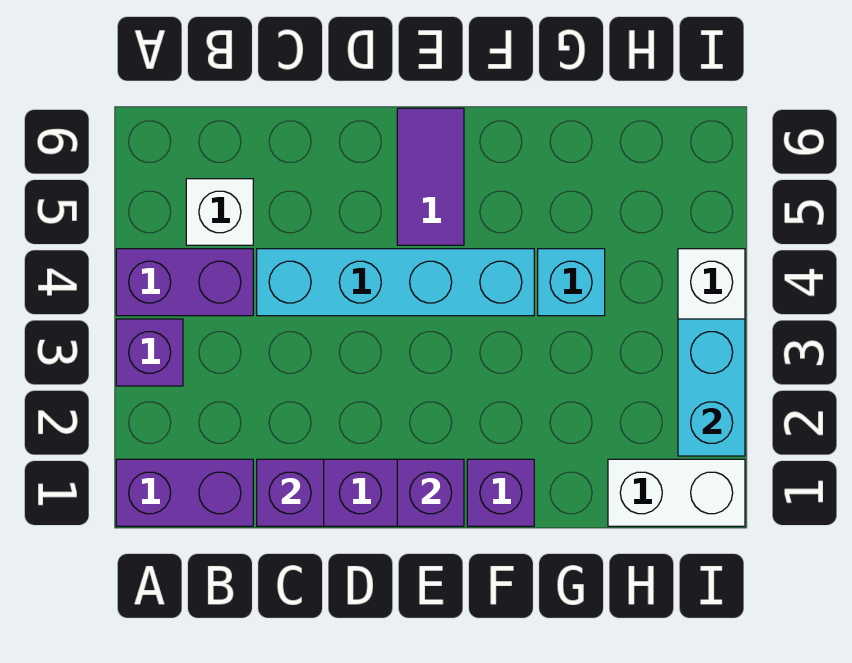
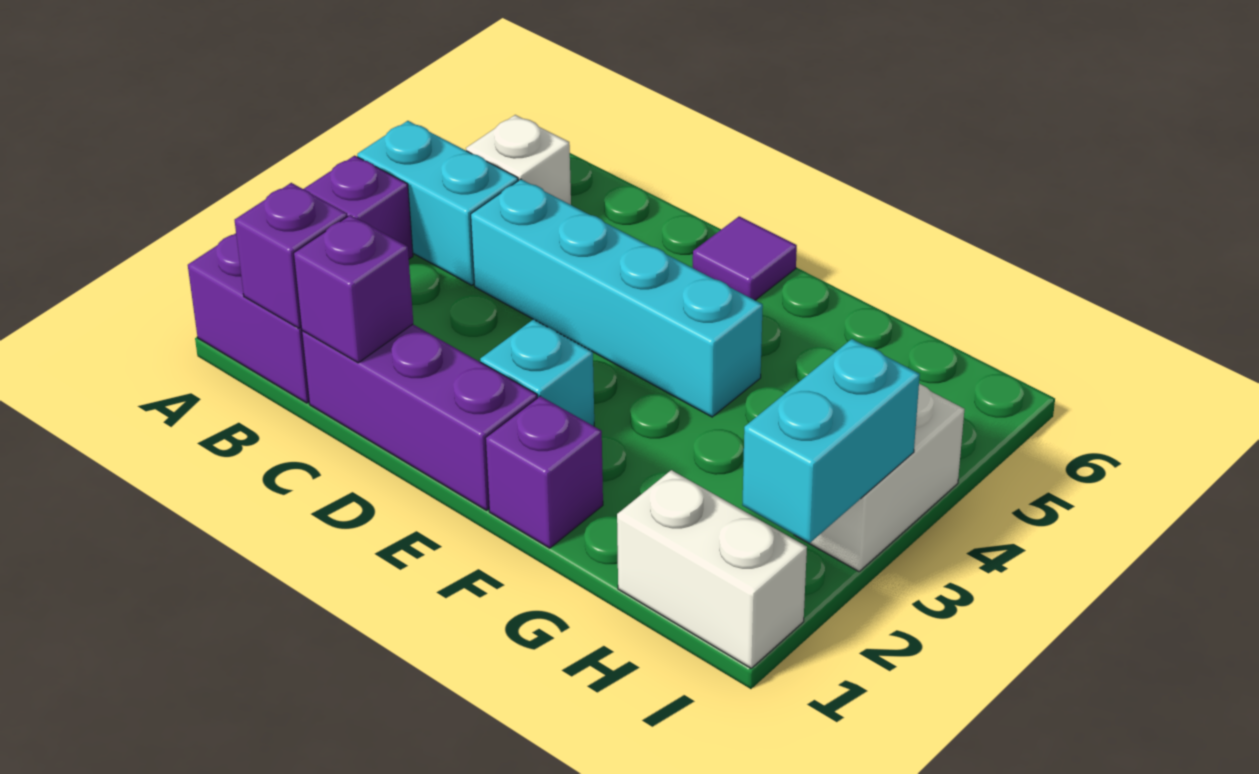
purple 1x2 brick [116,249,253,316] -> cyan 1x2 brick [357,121,518,285]
purple 1x1 brick [397,459,464,526] -> purple 1x1 brick moved to [235,183,348,328]
purple 1x2 tile [397,108,464,245] -> purple 1x1 tile [693,216,797,300]
cyan 1x1 brick [538,249,605,316] -> cyan 1x1 brick moved to [480,319,594,426]

